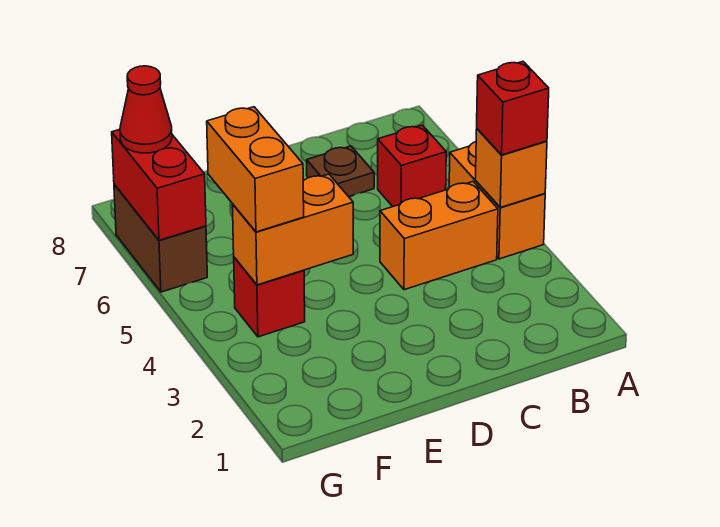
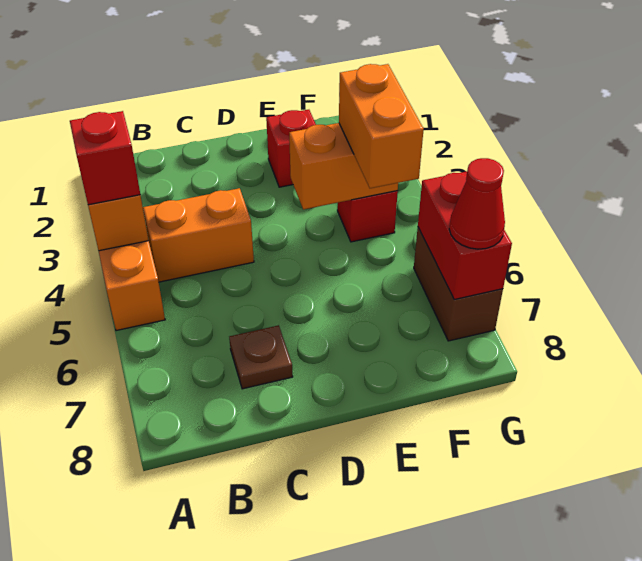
red 1x1 brick [378,125,446,207] -> red 1x1 brick moved to [266,110,316,187]

